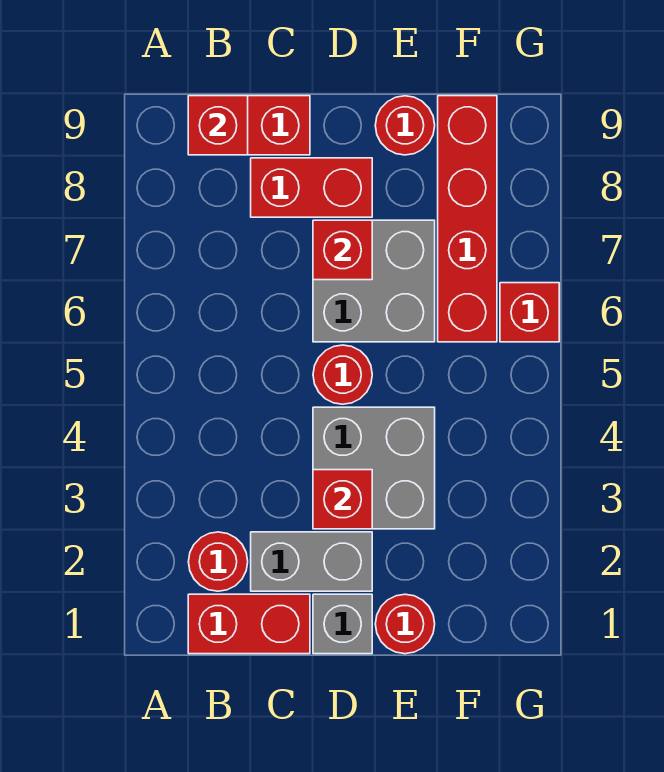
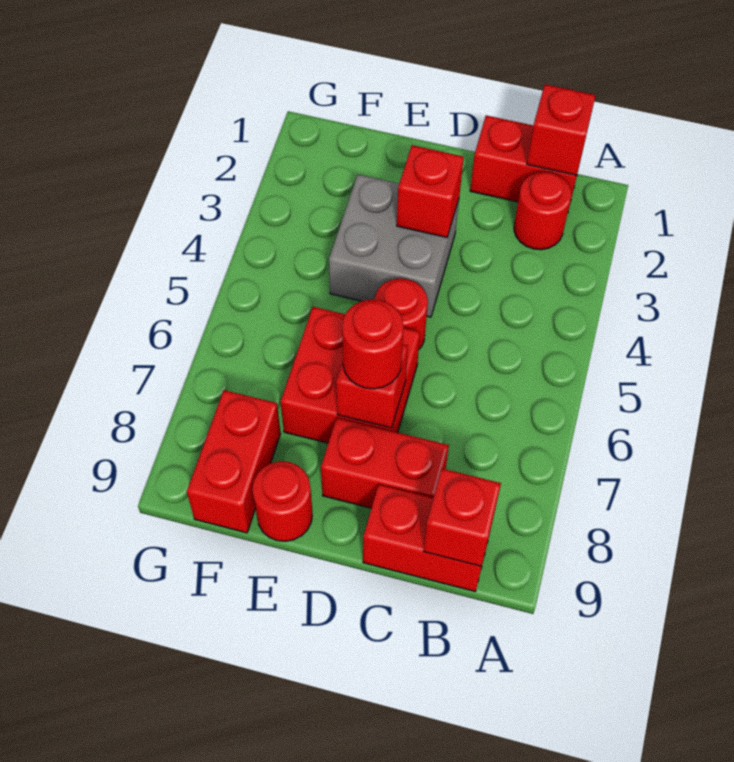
grey 1x2 brick [251,532,372,591] -> none
grey 1x1 brick [313,594,372,654] -> none
grey 2x2 brick [313,220,435,342] -> red 2x2 brick [281,307,420,443]
red 1x1 round brick [375,594,435,654] -> red 1x1 round brick moved to [342,299,404,389]
red 1x4 brick [438,96,497,342] -> red 1x2 brick [187,390,281,533]
red 1x1 brick [500,283,559,342] -> red 1x1 brick moved to [527,84,596,175]

